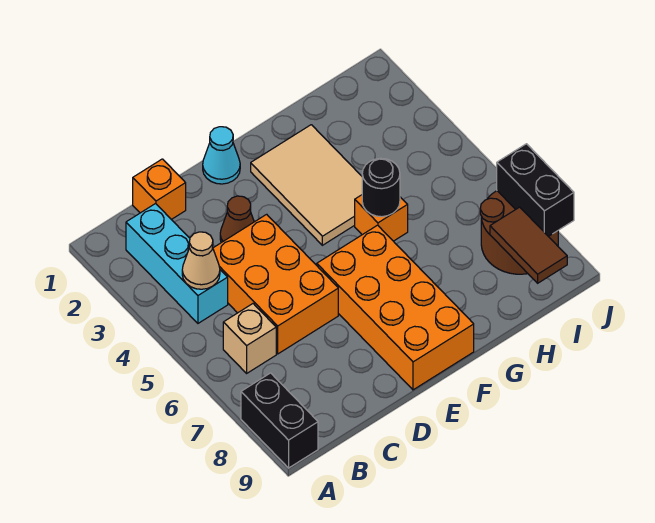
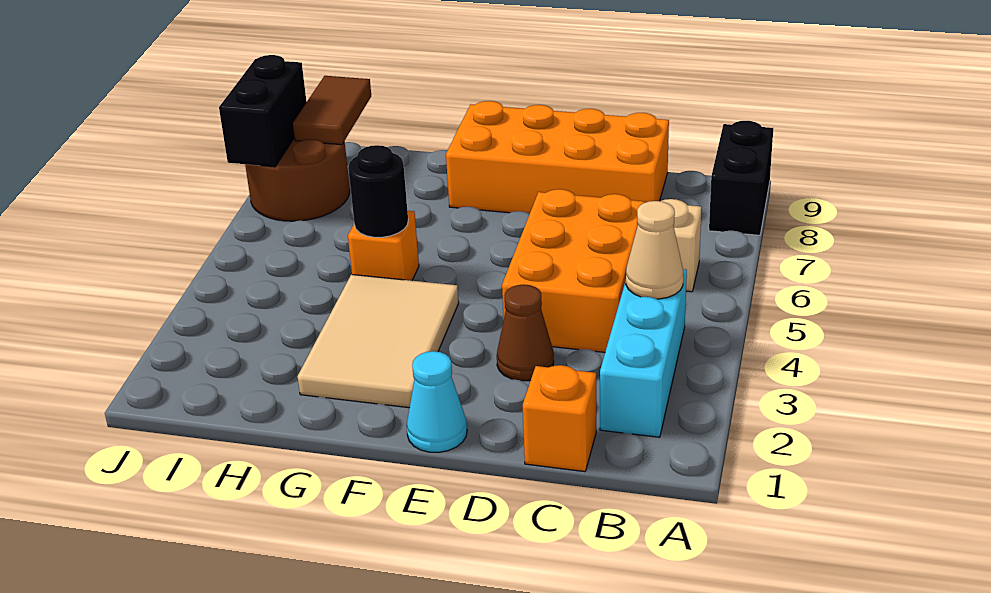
orange 2x4 brick [317,225,474,390] -> orange 2x4 brick turned to [446,101,669,214]

